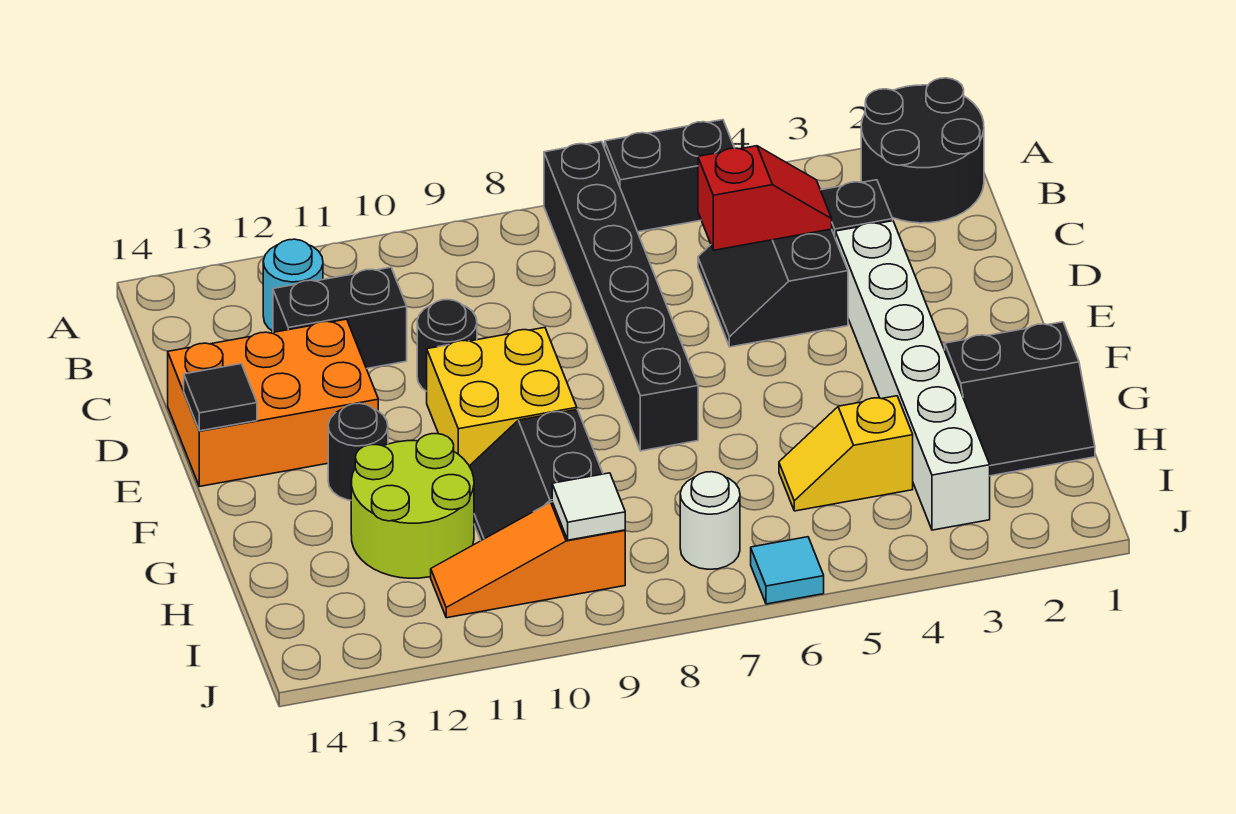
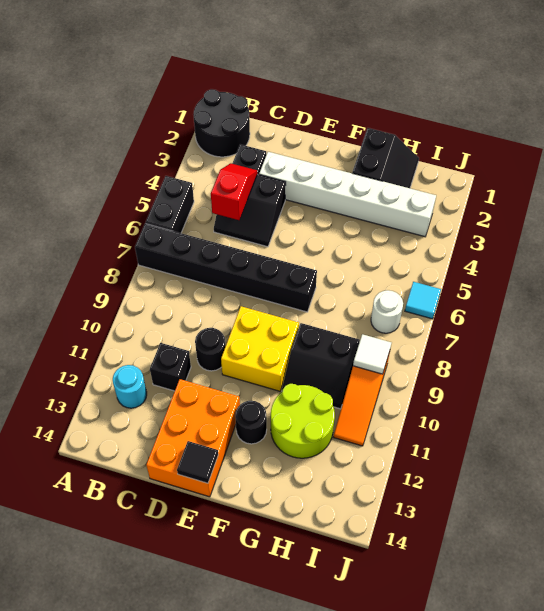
black 1x2 brick [273,267,407,369] -> black 1x1 brick [150,343,191,391]
yellow 1x2 slope [779,396,913,511] -> none

